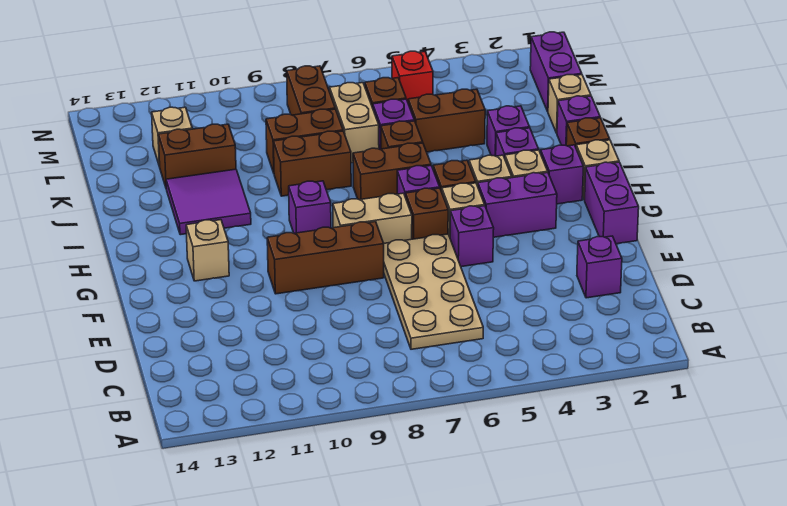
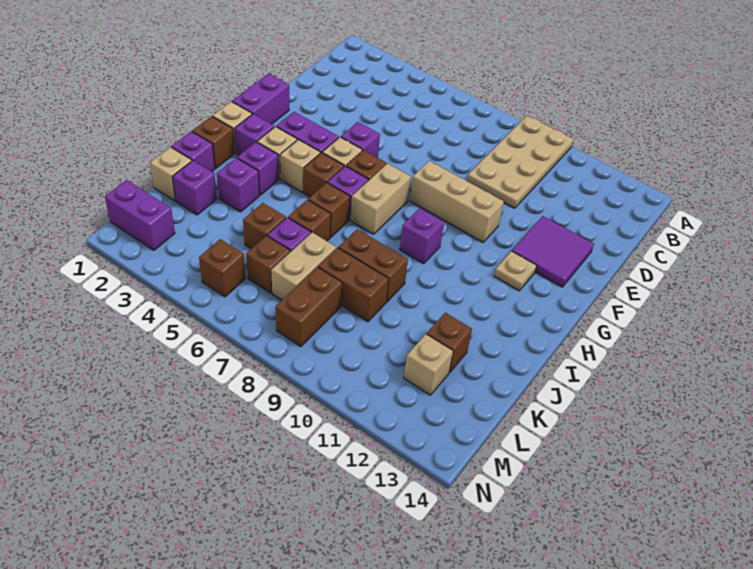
tan 2x4 plate [384,234,483,349] -> tan 2x4 plate moved to [467,116,574,208]
purple 1x1 brick [577,236,622,298] -> purple 1x1 brick moved to [173,161,217,215]
brown 1x3 brick [267,222,384,294] -> tan 1x3 brick [410,161,504,242]
tan 1x2 brick [333,193,412,243] -> tan 1x2 brick turned to [351,163,411,234]
tan 1x1 brick [186,220,229,281] -> tan 1x1 plate [494,251,537,291]
brown 1x2 brick [353,143,431,200] -> brown 1x1 brick [308,183,350,237]
purple 2x2 tile [166,169,251,235] -> purple 2x2 tile moved to [512,216,594,287]
brown 1x2 brick [408,89,485,152] -> brown 1x1 brick [243,203,286,249]
brown 1x2 brick [158,124,236,187] -> brown 1x1 brick [427,313,472,373]
purple 1x2 brick [530,32,582,111] -> purple 1x2 brick turned to [105,180,175,250]
red 1x1 brick [392,51,433,102] -> brown 1x1 brick [199,239,245,297]

